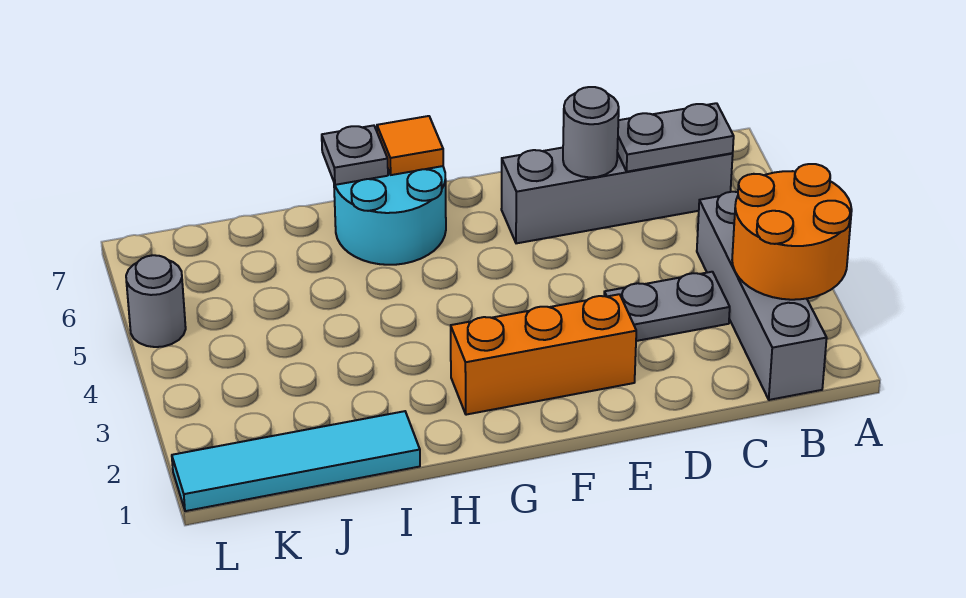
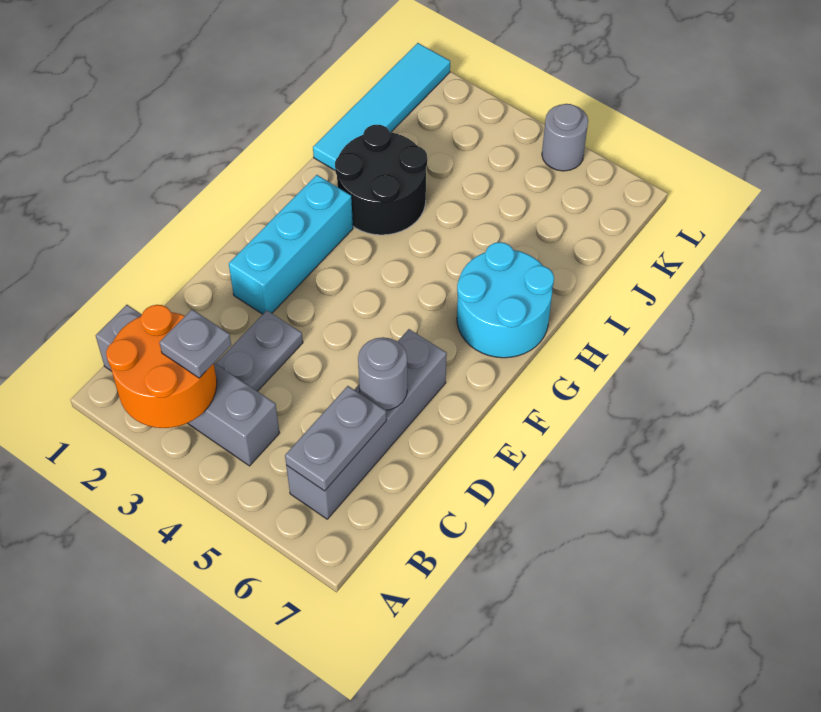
orange 1x3 brick [451,294,636,415] -> cyan 1x3 brick [229,175,353,314]
orange 1x1 tile [377,116,443,175] -> none
none -> black 2x2 round brick [335,125,427,235]
grey 1x1 plate [322,125,388,185] -> grey 1x1 plate moved to [159,310,231,378]

